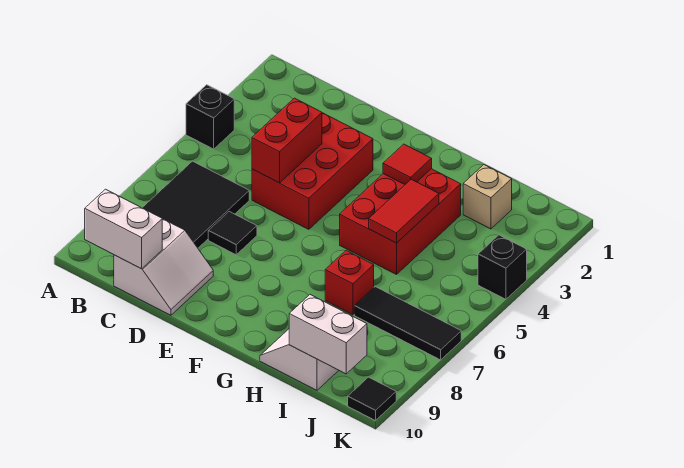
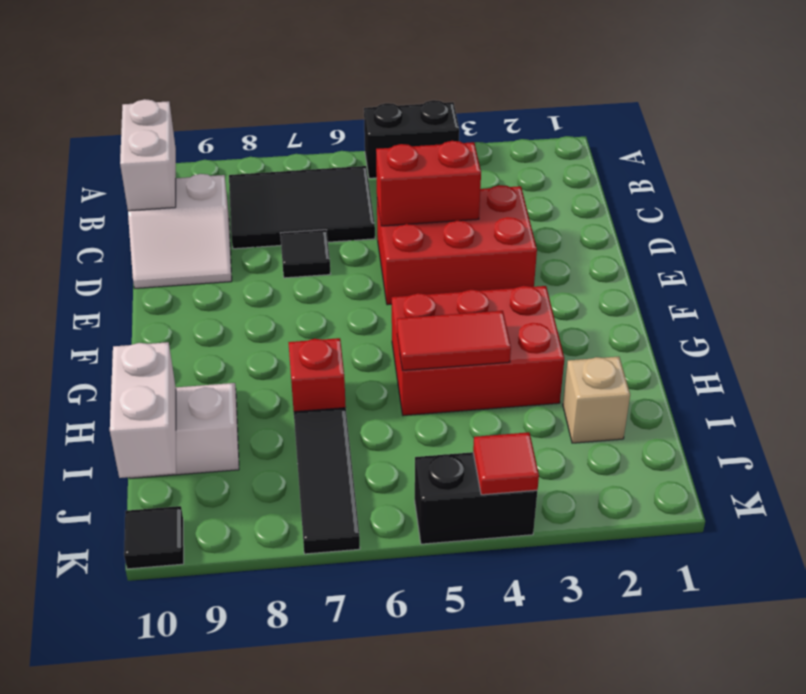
black 1x1 brick [186,85,234,149] -> black 1x2 brick [364,100,459,178]
red 1x1 tile [383,144,432,184] -> red 1x1 tile moved to [473,432,539,495]
black 1x1 brick [478,235,527,299] -> black 1x2 brick [415,452,537,544]

